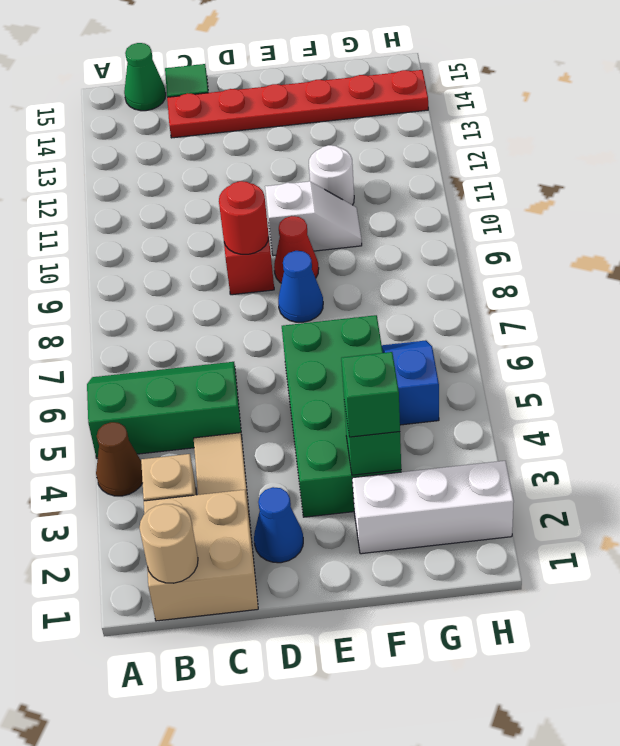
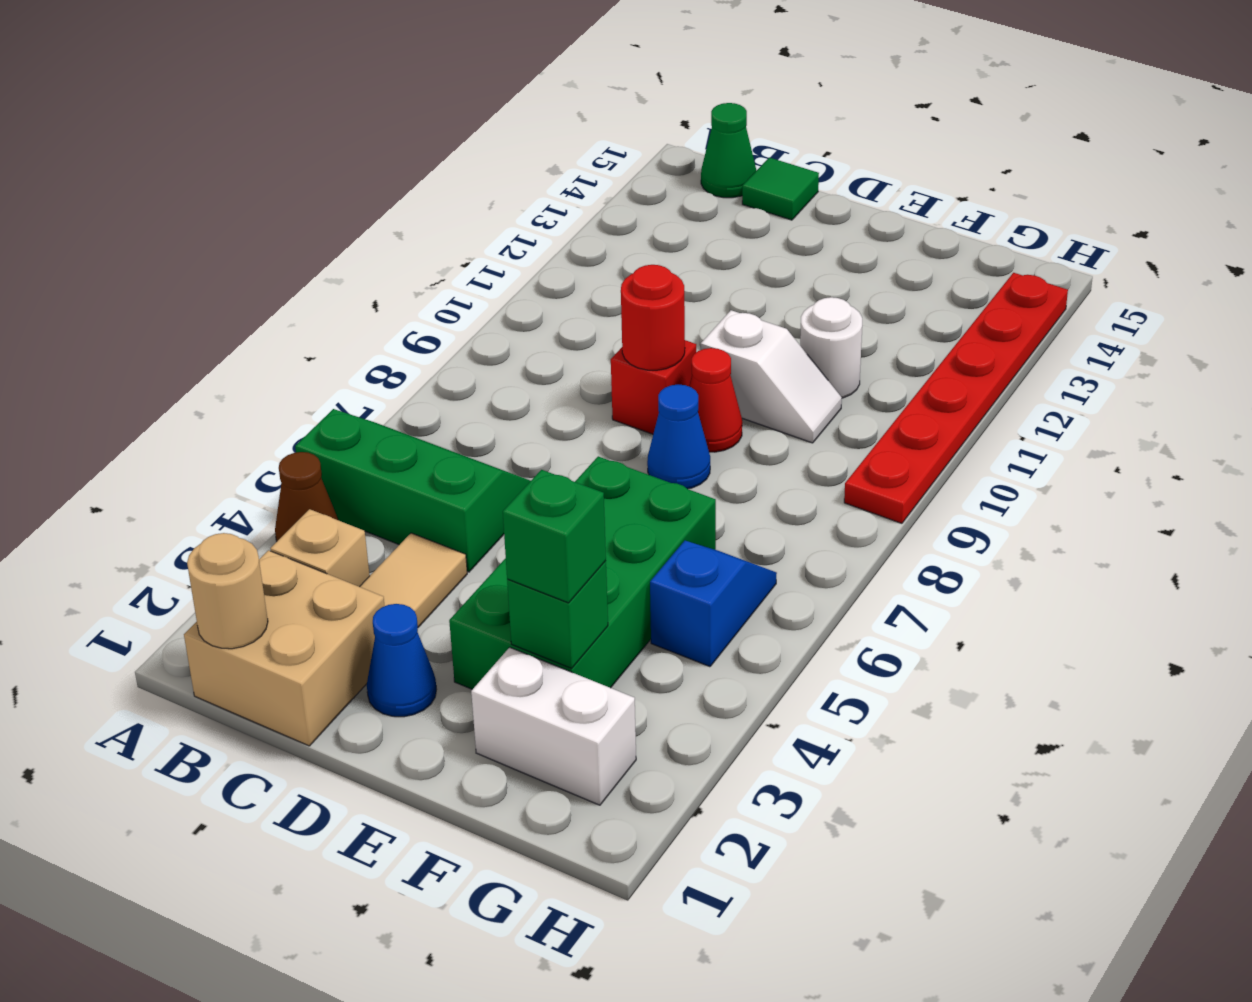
red 1x6 plate [167,70,428,138] -> red 1x6 plate turned to [844,273,1068,523]
white 1x3 brick [352,461,514,554] -> white 1x2 brick [471,647,636,805]

